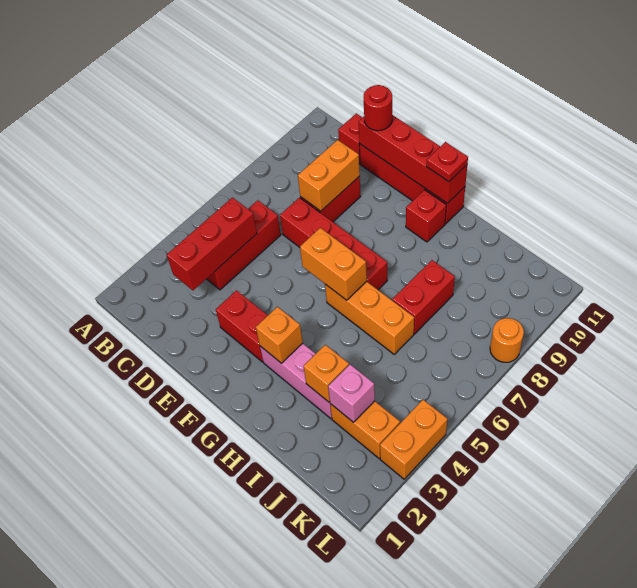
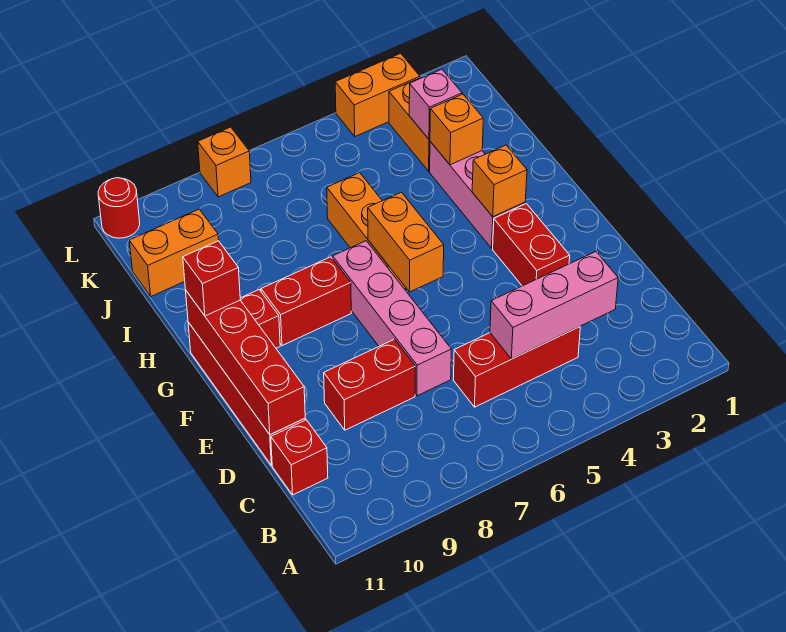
red 1x3 brick [167,198,257,290] -> pink 1x3 brick [490,252,618,359]
red 1x4 brick [280,198,387,290] -> pink 1x4 brick [333,241,451,396]
orange 1x2 brick [298,140,360,211] -> orange 1x2 brick moved to [129,209,219,296]
red 1x1 round brick [364,85,392,131] -> red 1x1 round brick moved to [98,178,140,238]
red 1x1 plate [426,142,468,182] -> red 1x1 brick [183,241,240,316]
red 1x2 brick [392,260,455,334] -> red 1x2 brick moved to [261,257,351,346]
orange 1x1 round brick [490,318,524,362] -> orange 1x1 brick [198,127,251,197]

